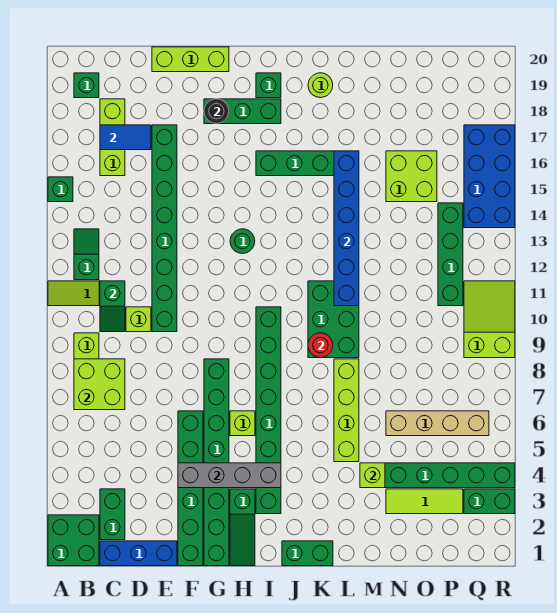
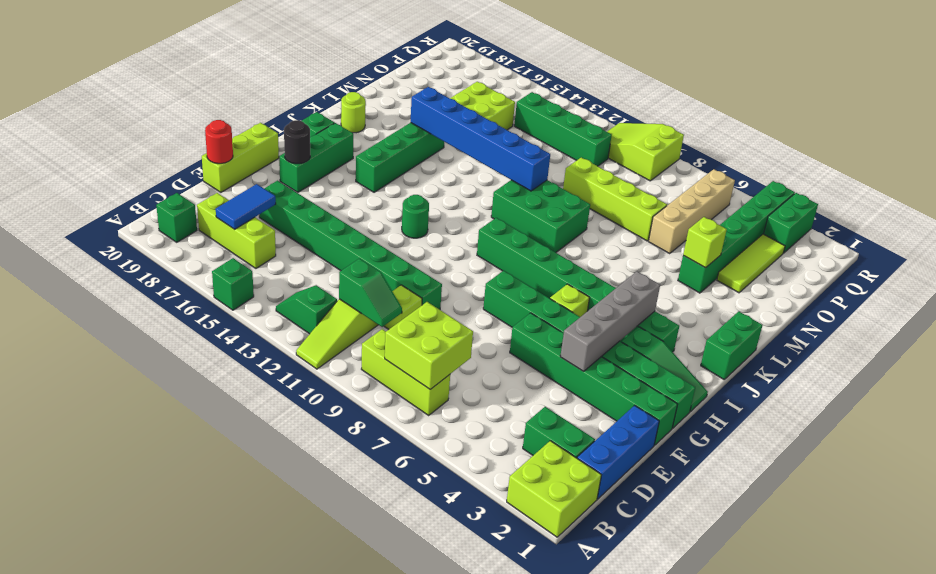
green 2x2 brick [48,515,99,566] -> lime 2x2 brick [507,441,601,537]
red 1x1 round brick [308,333,333,358] -> red 1x1 round brick moved to [205,120,233,164]
lime 1x4 brick [334,359,359,462] -> lime 1x4 brick moved to [563,157,667,241]
blue 2x4 brick [464,125,515,228] -> none

